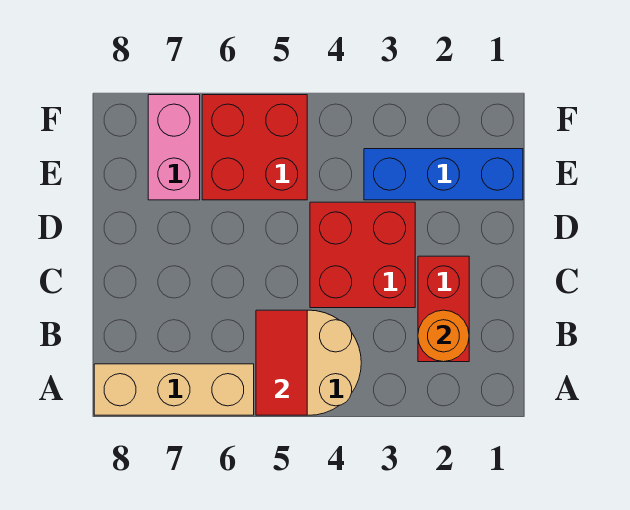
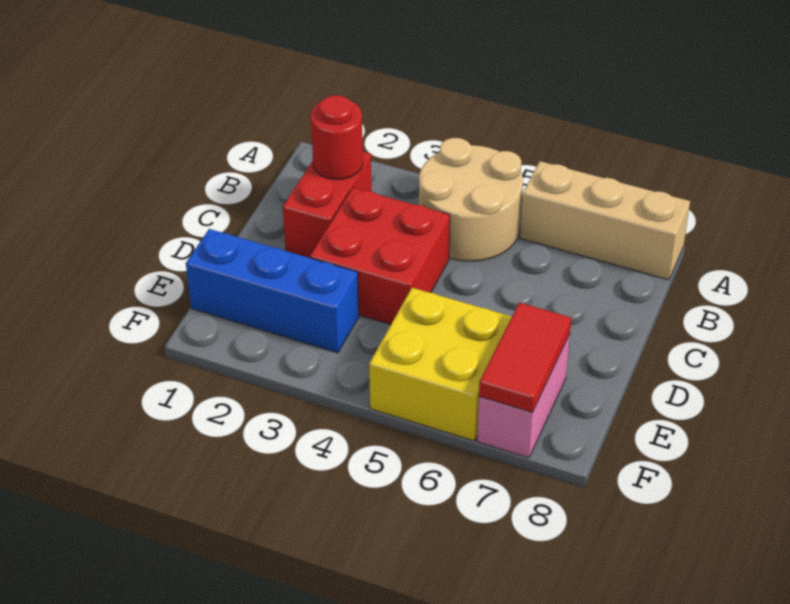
red 1x2 tile [256,310,307,415] -> red 1x2 tile moved to [479,303,571,413]
orange 1x1 round brick [418,310,469,362] -> red 1x1 round brick [311,95,363,180]
red 2x2 brick [202,95,307,200] -> yellow 2x2 brick [369,288,512,441]

